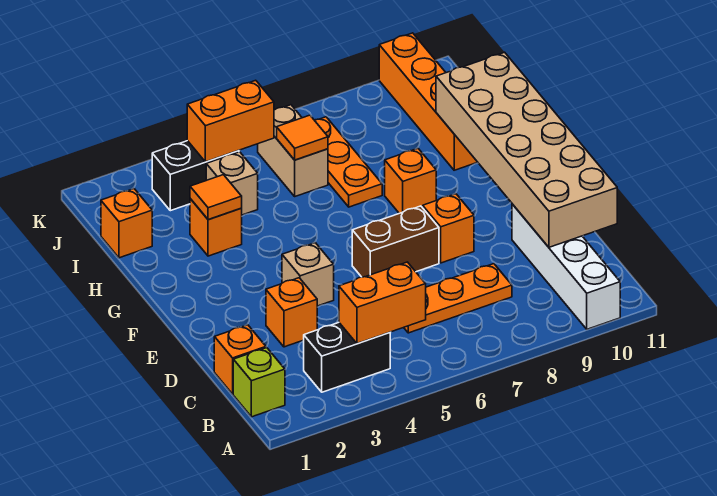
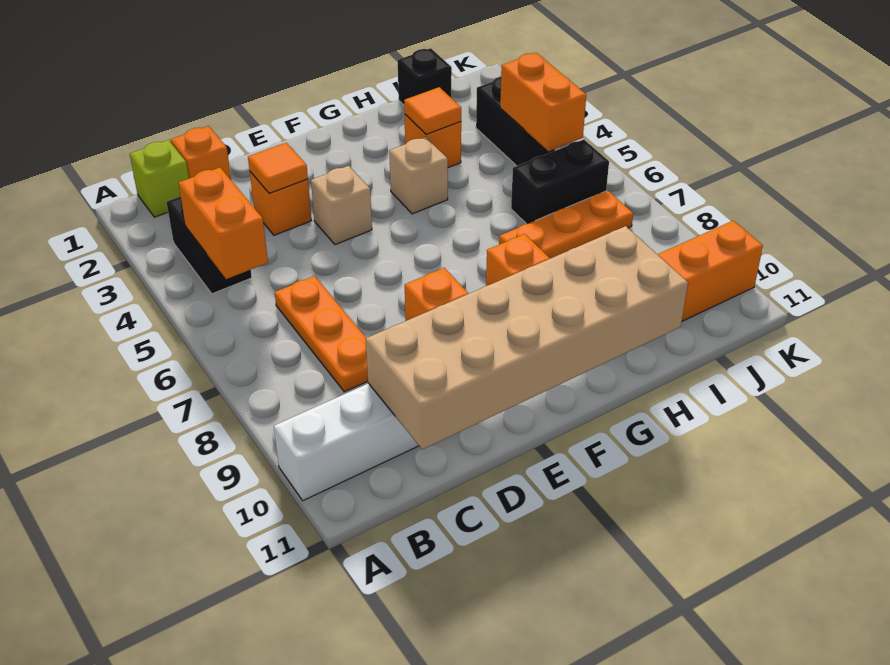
brown 1x2 brick [352,206,439,277] -> none
orange 1x1 brick [101,189,152,258] -> black 1x1 brick [398,48,452,105]
tan 1x1 brick [206,152,258,215] -> tan 1x1 brick moved to [389,137,448,214]
tan 1x2 brick [258,105,328,196] -> black 1x2 brick [511,140,609,224]
orange 1x1 tile [277,115,328,160] -> orange 1x1 tile moved to [248,143,308,193]

